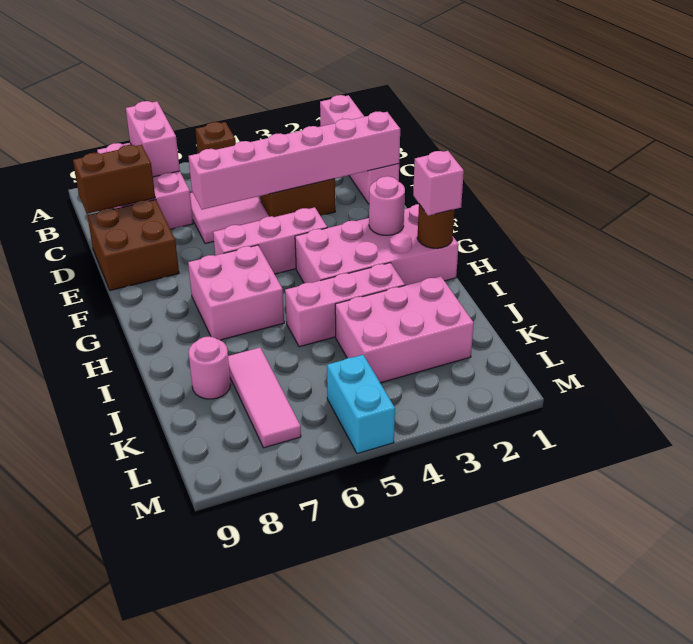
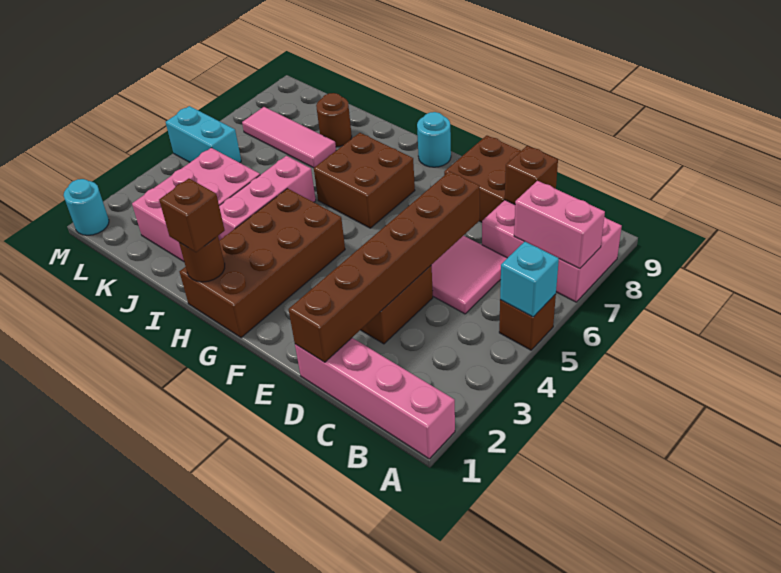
none -> cyan 1x1 brick [500,241,559,317]
brown 1x2 brick [73,145,155,214] -> brown 1x1 brick [505,146,558,204]
pink 1x6 brick [188,112,400,210] -> brown 1x6 brick [288,171,480,362]
pink 1x3 brick [213,207,327,274] -> none
pink 2x4 brick [295,204,459,285] -> brown 2x4 brick [179,189,345,338]
pink 1x1 round brick [369,176,405,235] -> none
pink 2x2 brick [188,245,284,340] -> brown 2x2 brick [314,133,415,228]
none -> cyan 1x1 round brick [417,112,451,167]
pink 1x1 brick [413,151,464,216] -> brown 1x1 brick [159,179,225,252]
pink 1x1 round brick [188,336,231,399] -> brown 1x1 round brick [316,93,352,147]
none -> cyan 1x1 round brick [64,179,109,235]

